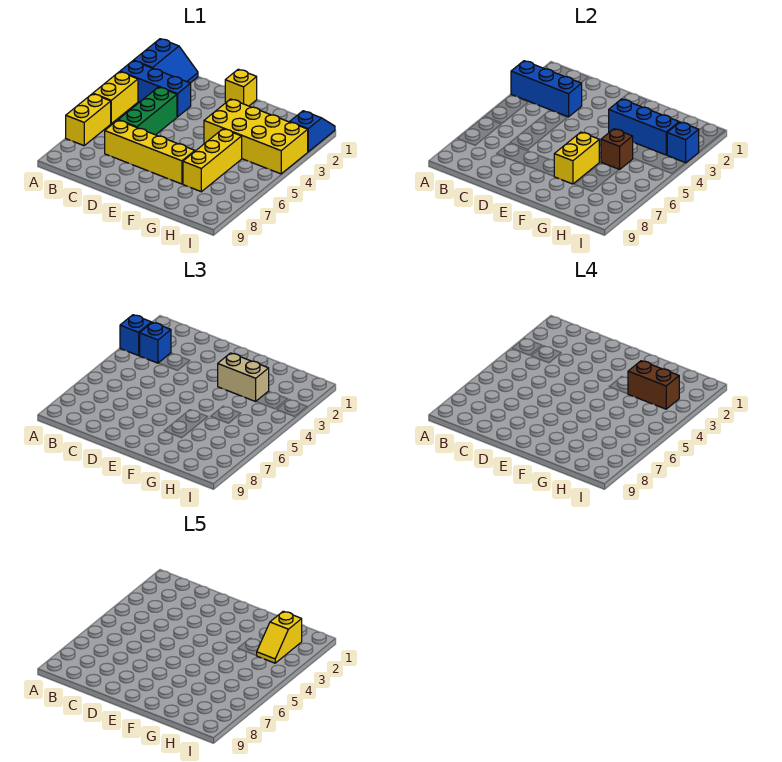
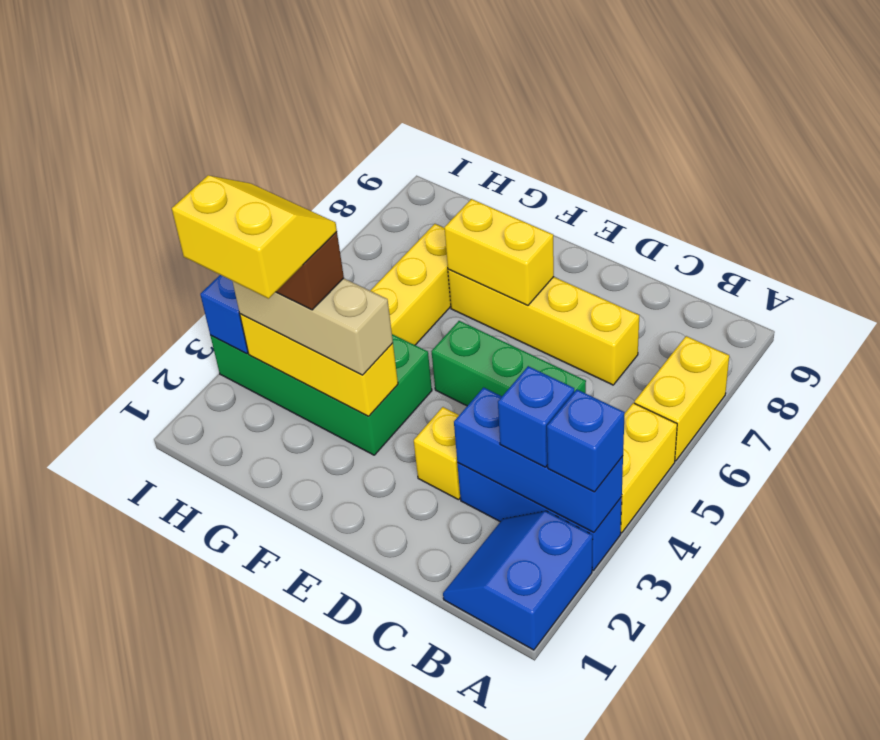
green 1x3 brick [119,87,177,135] -> green 1x3 brick turned to [431,321,586,406]
yellow 1x1 brick [225,69,257,106] -> yellow 1x1 brick moved to [414,407,460,500]
yellow 2x4 brick [204,99,308,174] -> green 2x4 brick [210,334,432,455]
blue 1x3 brick [609,99,679,155] -> yellow 1x3 brick [240,314,398,416]
tan 1x2 brick [218,353,269,401] -> tan 1x3 brick [233,278,393,375]
yellow 1x2 brick [554,132,600,184] -> yellow 1x2 brick turned to [444,199,554,305]
brown 1x1 brick [601,129,633,170] -> none
yellow 1x2 slope [257,611,302,663] -> yellow 2x2 slope [172,175,337,299]
blue 1x2 slope [290,111,335,152] -> none

